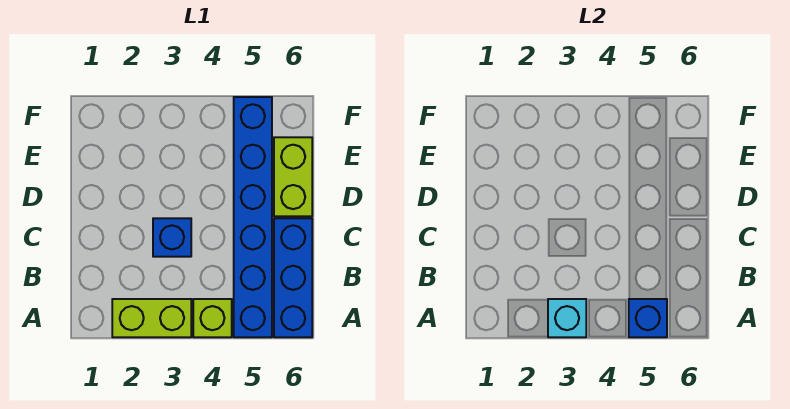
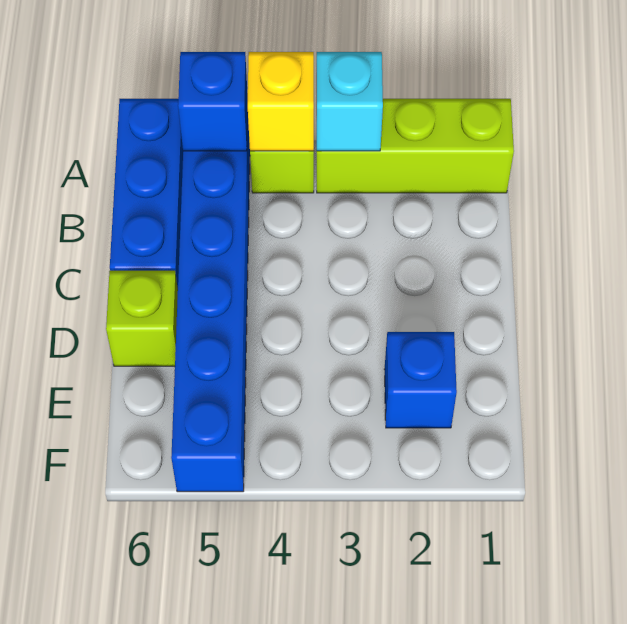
lime 1x2 brick [112,299,191,337] -> lime 1x3 brick [317,99,514,193]
none -> yellow 1x1 brick [248,52,314,151]
blue 1x1 brick [153,218,191,257] -> blue 1x1 brick moved to [384,332,457,428]
lime 1x2 brick [274,137,312,216] -> lime 1x1 brick [106,271,178,366]

